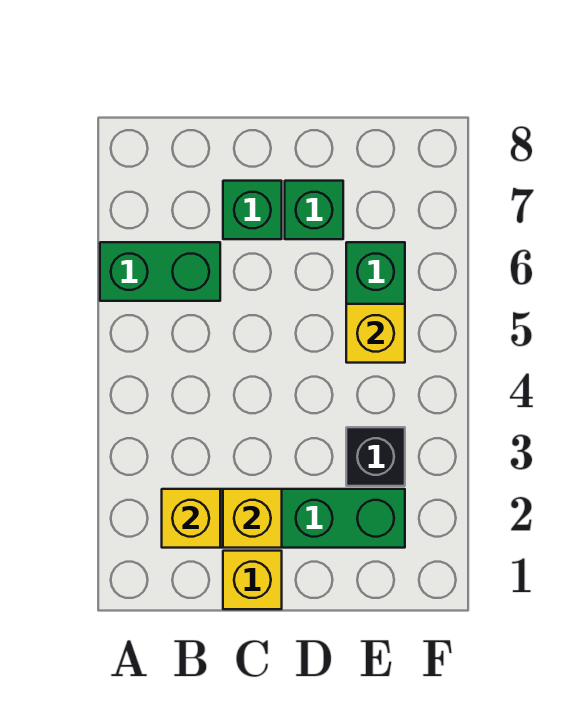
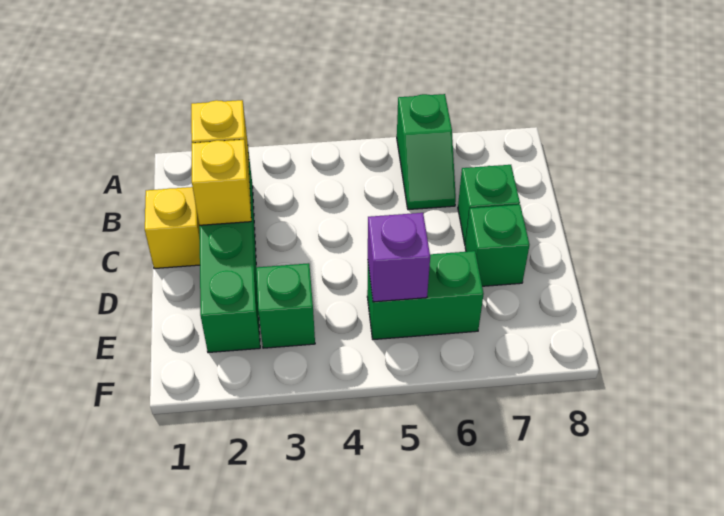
green 1x2 brick [100,242,220,301] -> green 1x2 slope [397,94,456,210]
black 1x1 brick [346,427,405,486] -> green 1x1 brick [256,263,315,348]
yellow 1x1 brick [346,304,405,363] -> purple 1x1 brick [368,213,430,302]

